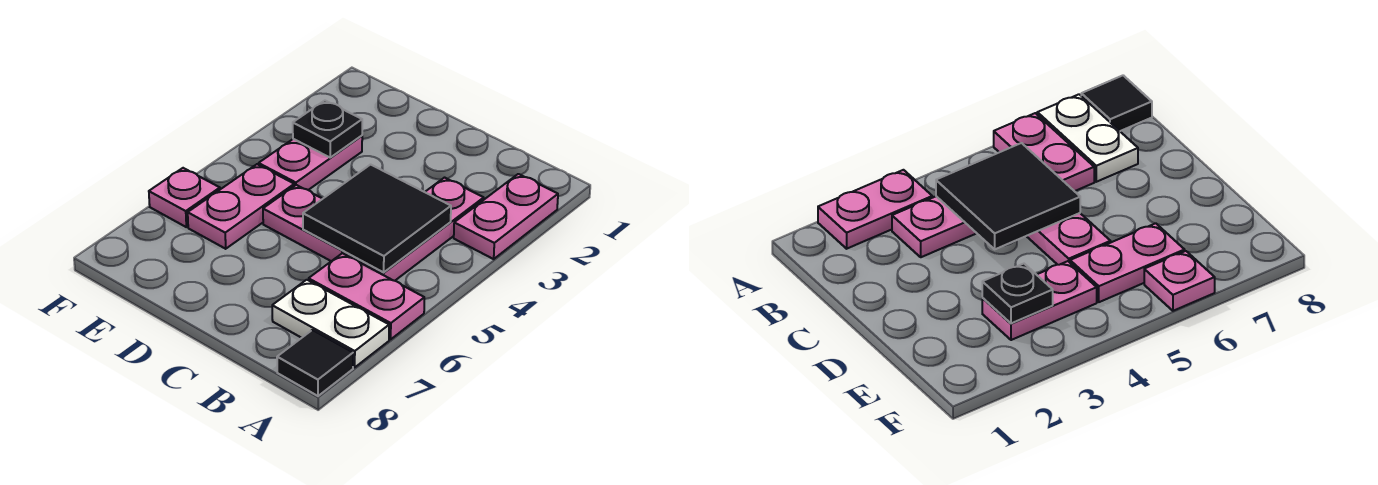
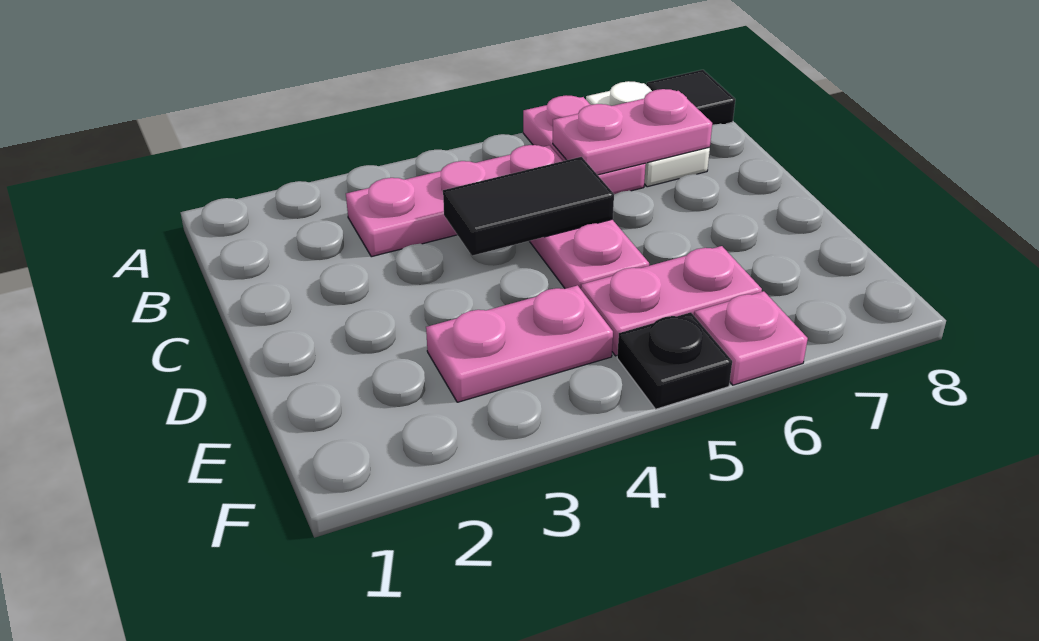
pink 1x2 plate [454,174,558,259] -> pink 1x2 plate moved to [553,89,712,175]
black 2x2 tile [303,165,451,272] -> black 1x2 tile [443,157,614,256]
black 1x1 plate [293,101,362,157] -> black 1x1 plate moved to [617,312,732,409]

